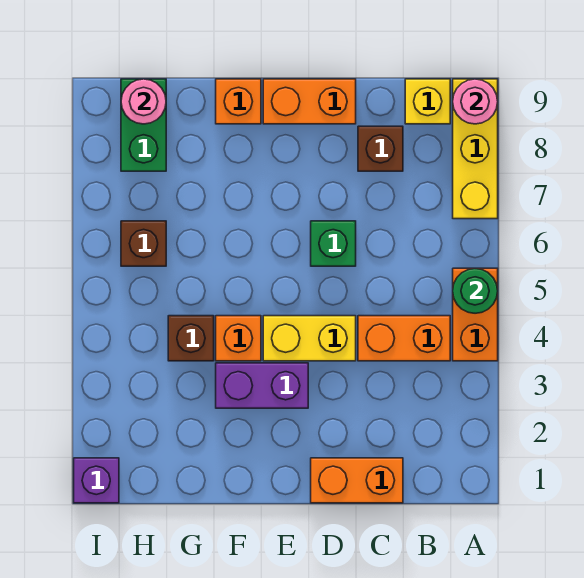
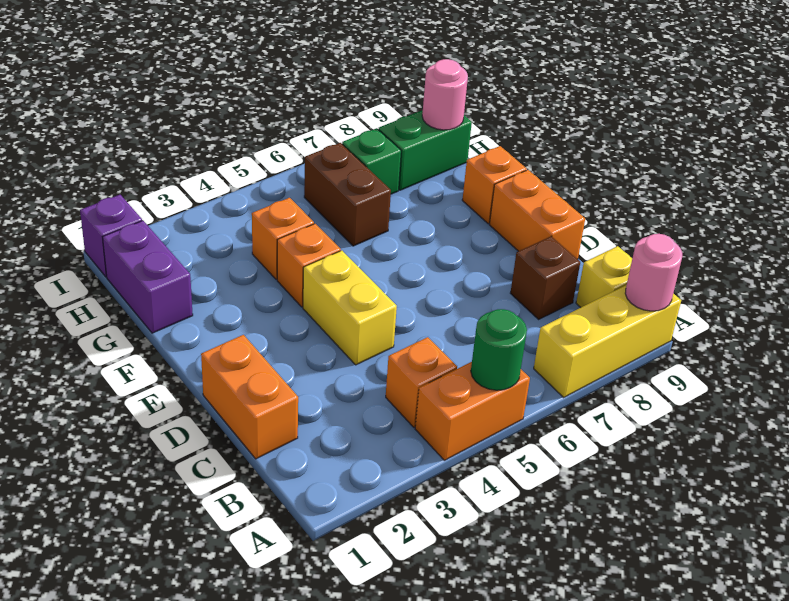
orange 1x2 brick [358,316,450,361] -> orange 1x1 brick [386,337,457,427]
green 1x1 brick [311,221,356,266] -> green 1x1 brick moved to [342,128,401,194]
purple 1x2 brick [216,363,308,408] -> purple 1x2 brick moved to [103,221,193,333]
brown 1x1 brick [168,316,214,361] -> orange 1x1 brick [252,198,314,279]
brown 1x1 brick [121,221,166,266] -> brown 1x2 brick [304,143,391,246]

